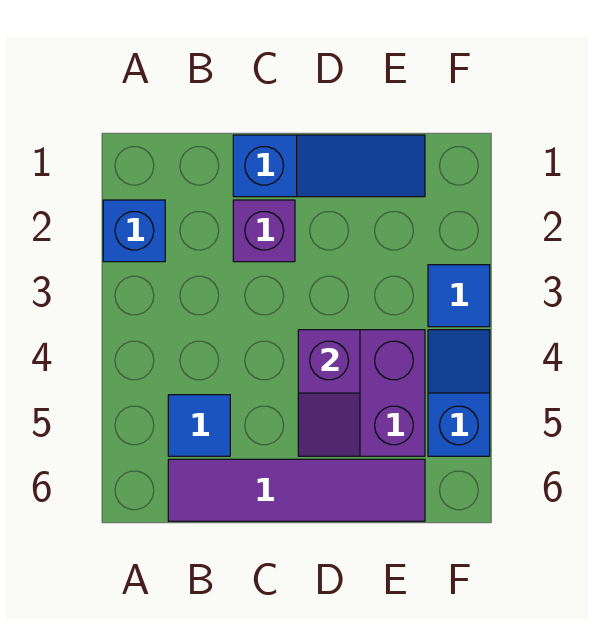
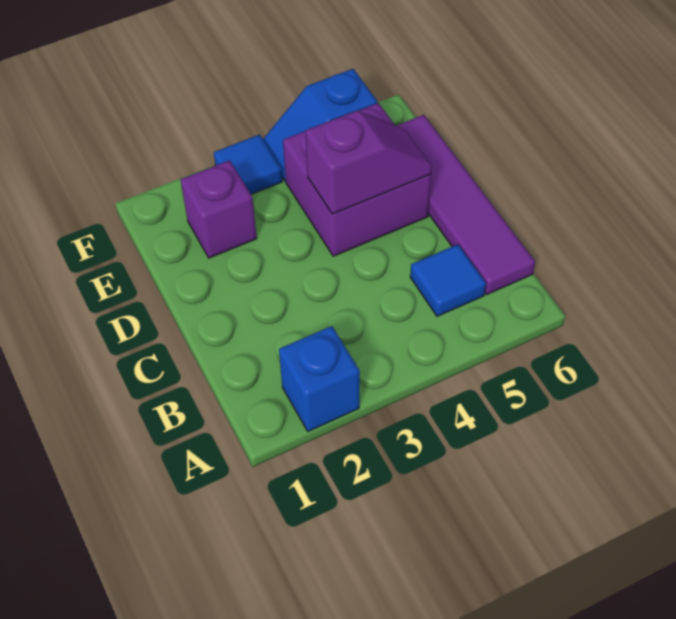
blue 1x3 slope [233,135,425,197] -> none
purple 1x1 brick [233,200,295,262] -> purple 1x1 brick moved to [180,160,257,258]

